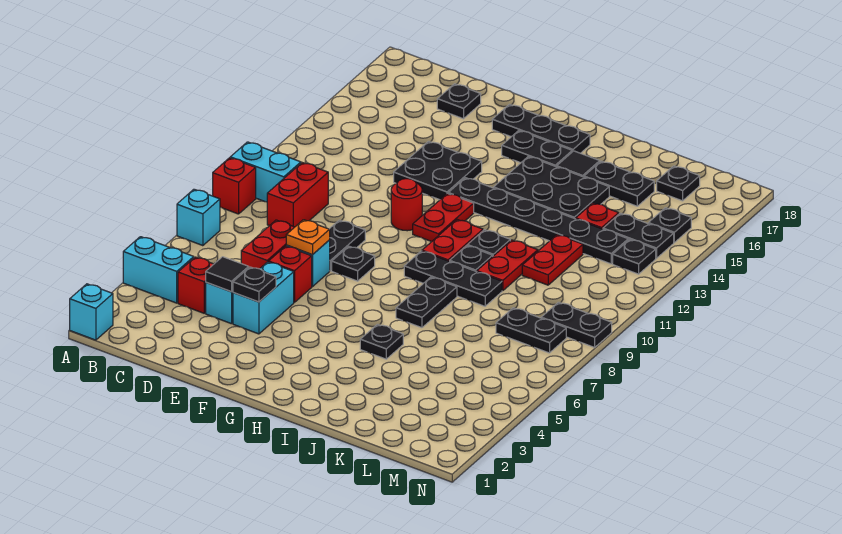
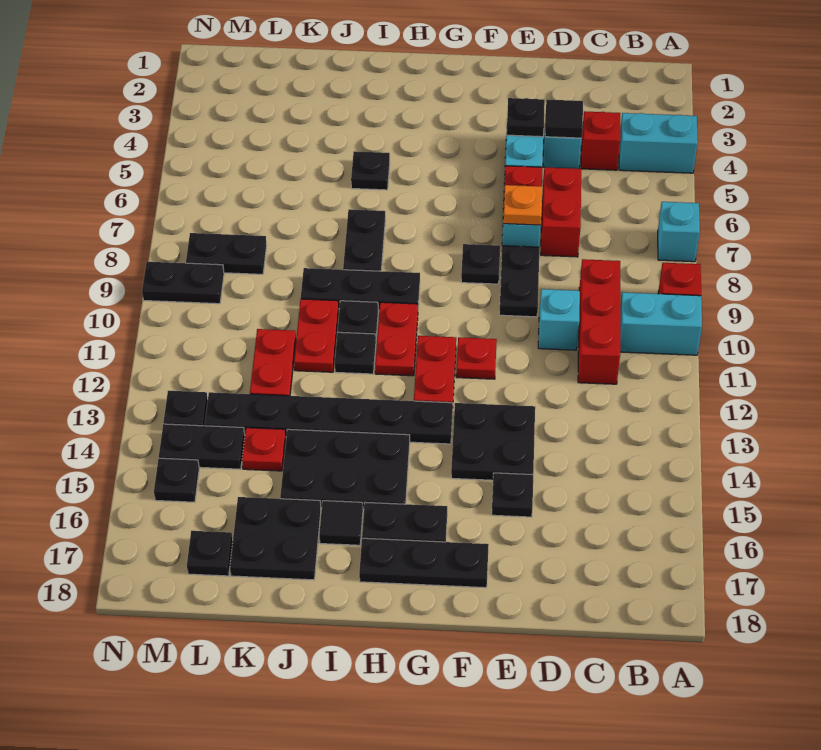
cyan 1x1 brick [70,284,113,340] -> cyan 1x1 brick moved to [538,289,580,350]
red 1x2 brick [267,163,328,227] -> red 1x3 brick [578,259,620,384]
black 1x1 plate [437,84,481,119] -> black 1x1 plate moved to [492,473,533,517]
red 1x1 round brick [391,179,422,231] -> red 1x1 plate [456,337,497,379]
black 1x2 plate [584,161,654,206] -> black 2x2 plate [230,497,321,580]

